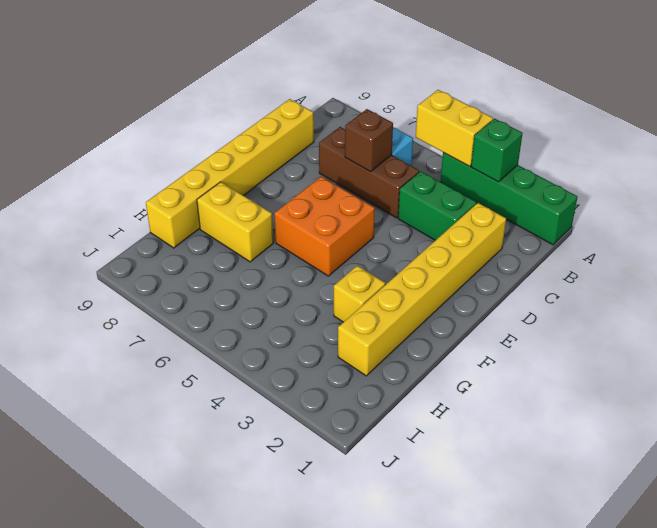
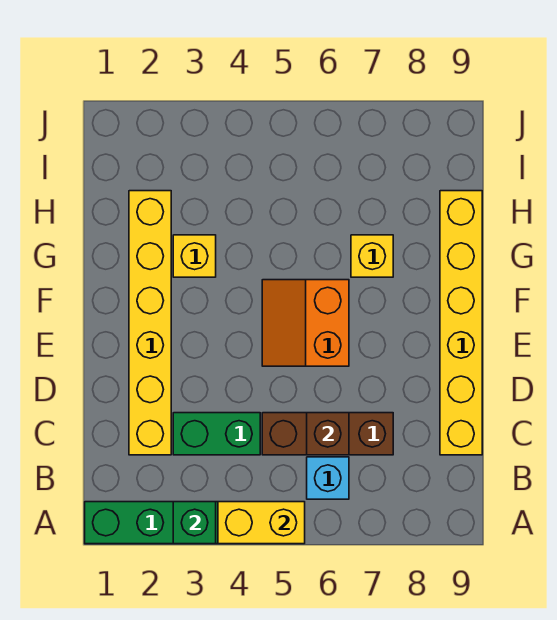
orange 2x2 brick [274,177,375,276] -> orange 2x2 slope [262,280,349,366]
yellow 1x2 brick [197,182,273,262] -> yellow 1x1 brick [351,235,393,277]

